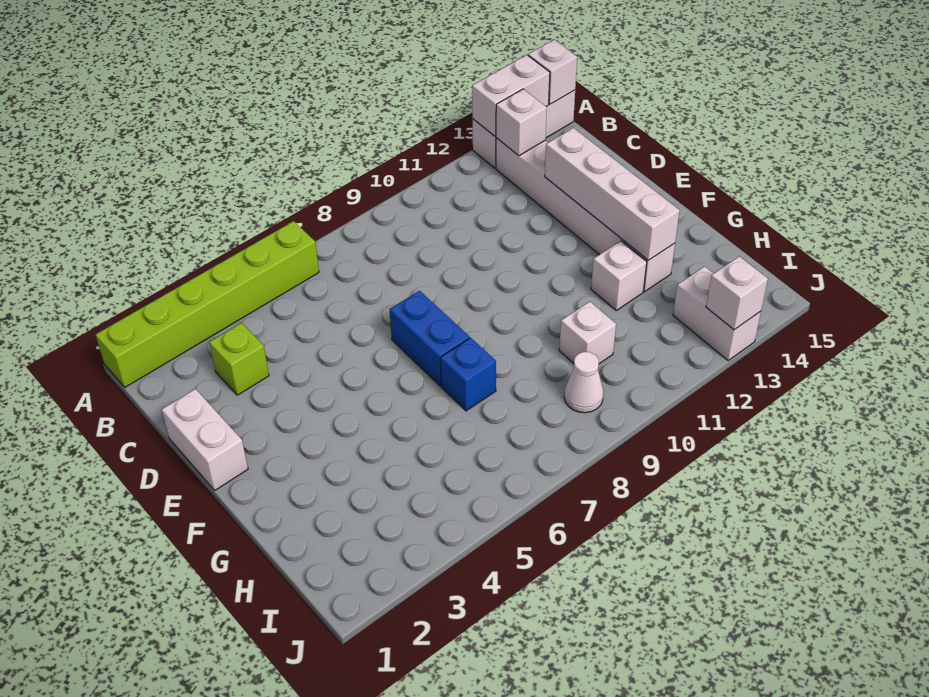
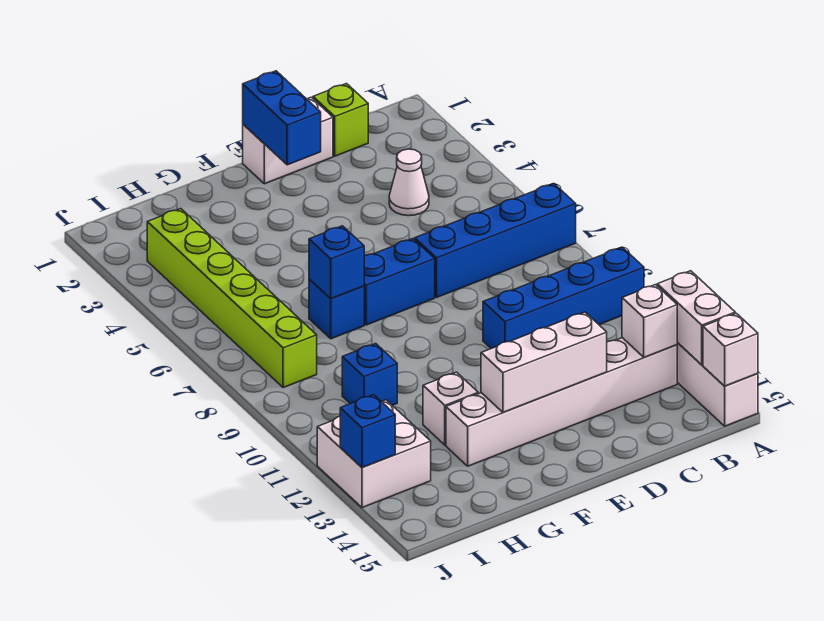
lime 1x6 brick [95,221,319,387] -> lime 1x6 brick moved to [147,209,317,388]
none -> blue 1x4 brick [415,184,576,298]
none -> blue 1x4 brick [483,247,644,349]
lime 1x1 brick [209,323,269,395] -> lime 1x1 brick moved to [313,84,368,156]
white 1x4 brick [545,128,680,260] -> white 1x3 brick [481,312,607,412]
none -> blue 1x2 brick [243,71,321,165]
none -> blue 1x1 brick [309,226,364,299]
white 1x1 brick [559,301,616,364] -> blue 1x1 brick [342,344,397,405]
white 1x1 cone [564,352,603,413] -> white 1x1 cone moved to [389,149,429,216]
white 1x2 brick [673,266,761,360] -> white 2x2 brick [317,400,431,508]
white 1x1 brick [706,256,768,330] -> blue 1x1 brick [340,395,395,468]

